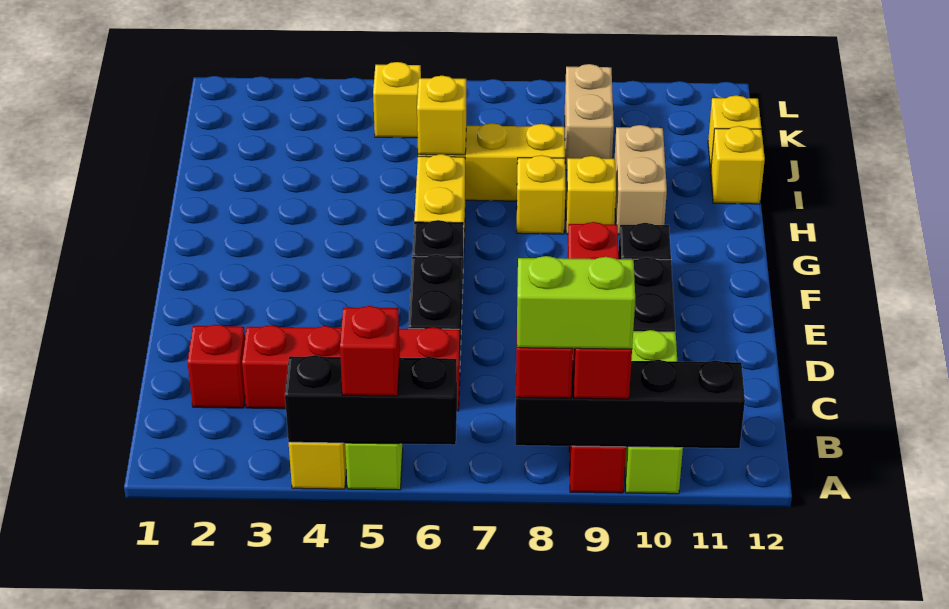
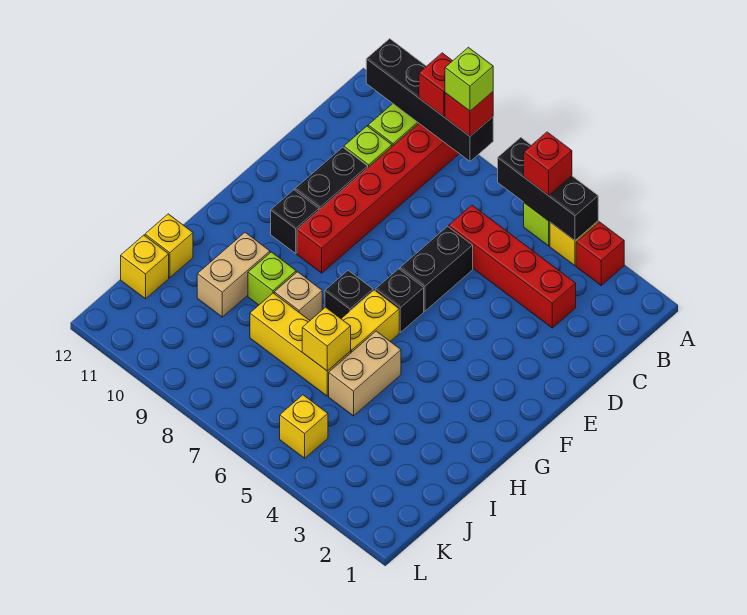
lime 1x2 brick [517,256,635,349] -> lime 1x1 brick [445,47,493,111]
red 1x1 brick [187,325,245,408] -> red 1x1 brick moved to [576,222,624,285]
none -> black 1x1 brick [325,270,373,319]
yellow 1x1 brick [517,155,566,234] -> tan 1x1 brick [274,272,322,320]
yellow 1x1 brick [566,156,616,234] -> lime 1x1 brick [248,252,296,305]
tan 1x2 brick [565,64,614,170] -> tan 1x2 brick moved to [329,331,401,416]

